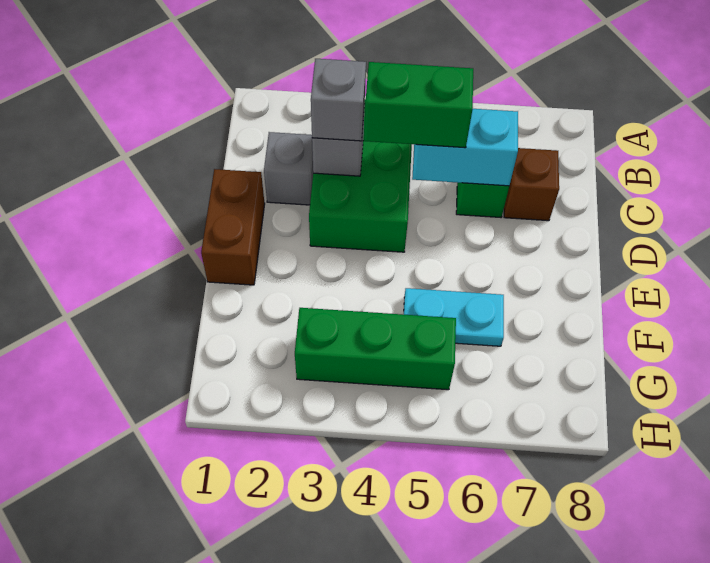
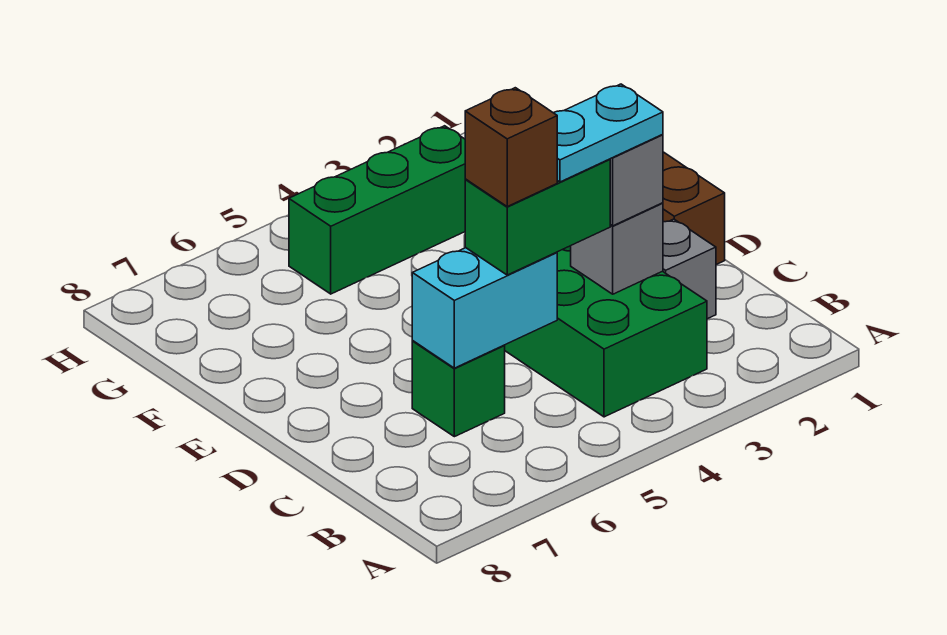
brown 1x1 brick [504,148,559,221] -> brown 1x1 brick moved to [465,88,557,207]
cyan 1x2 plate [404,288,504,346] -> cyan 1x2 plate moved to [554,84,663,182]

